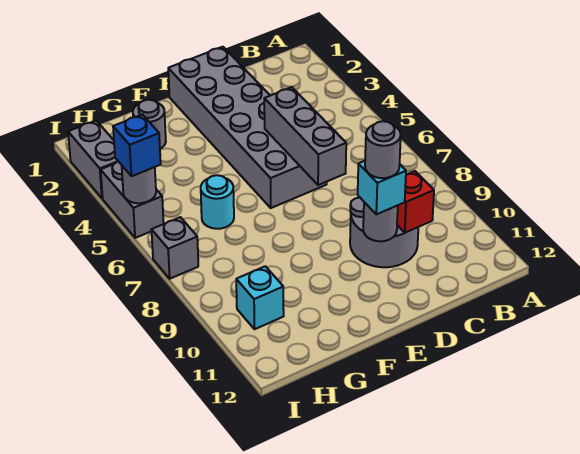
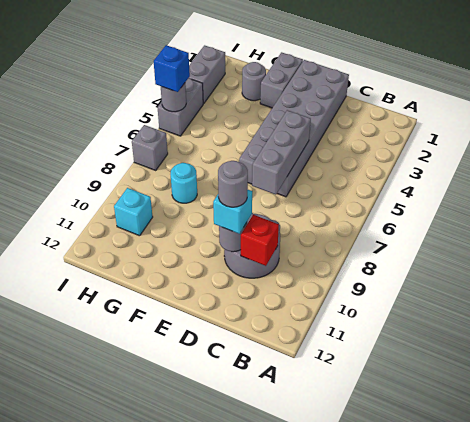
none -> grey 1x2 brick [260,52,303,108]
cyan 1x1 round brick [201,175,234,229] -> cyan 1x1 round brick moved to [170,163,197,203]

